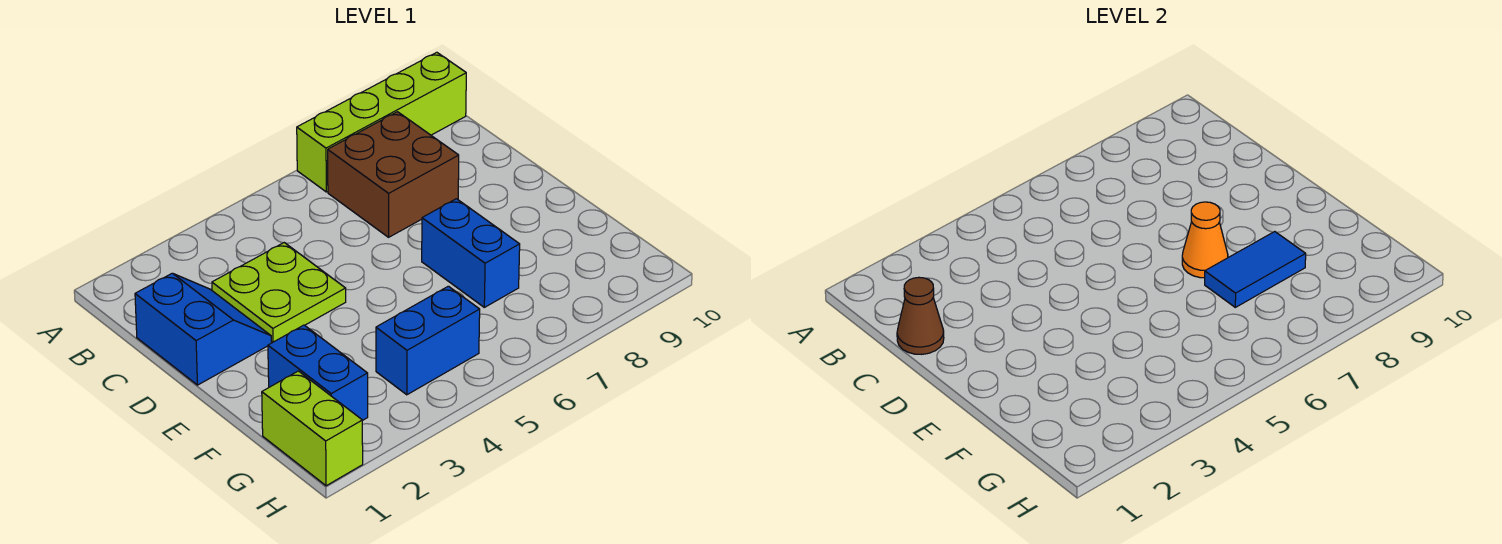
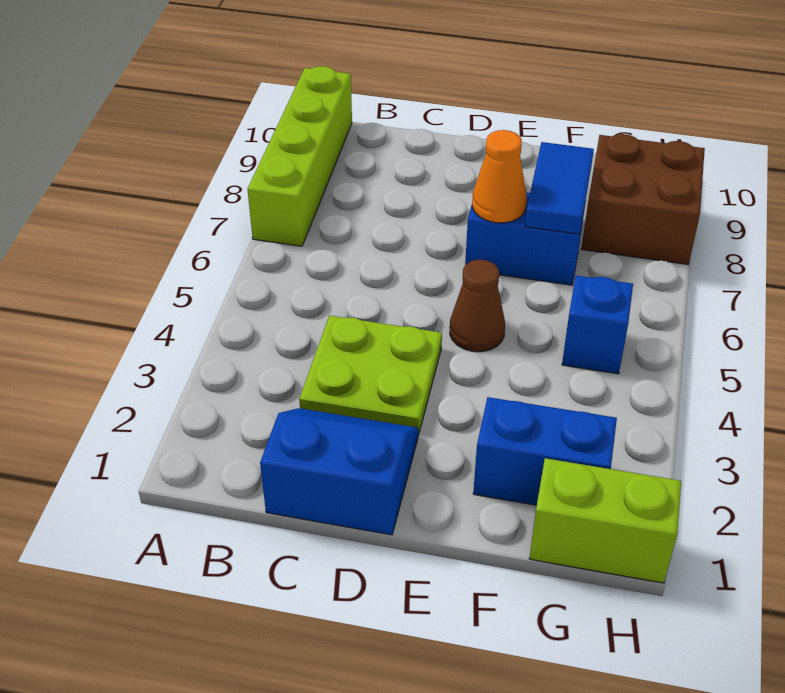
brown 2x2 brick [328,112,459,237] -> brown 2x2 brick moved to [582,134,705,264]
brown 1x1 cone [897,277,944,354] -> brown 1x1 cone moved to [450,260,505,352]
blue 1x2 brick [376,286,480,395] -> blue 1x1 brick [562,276,633,374]

